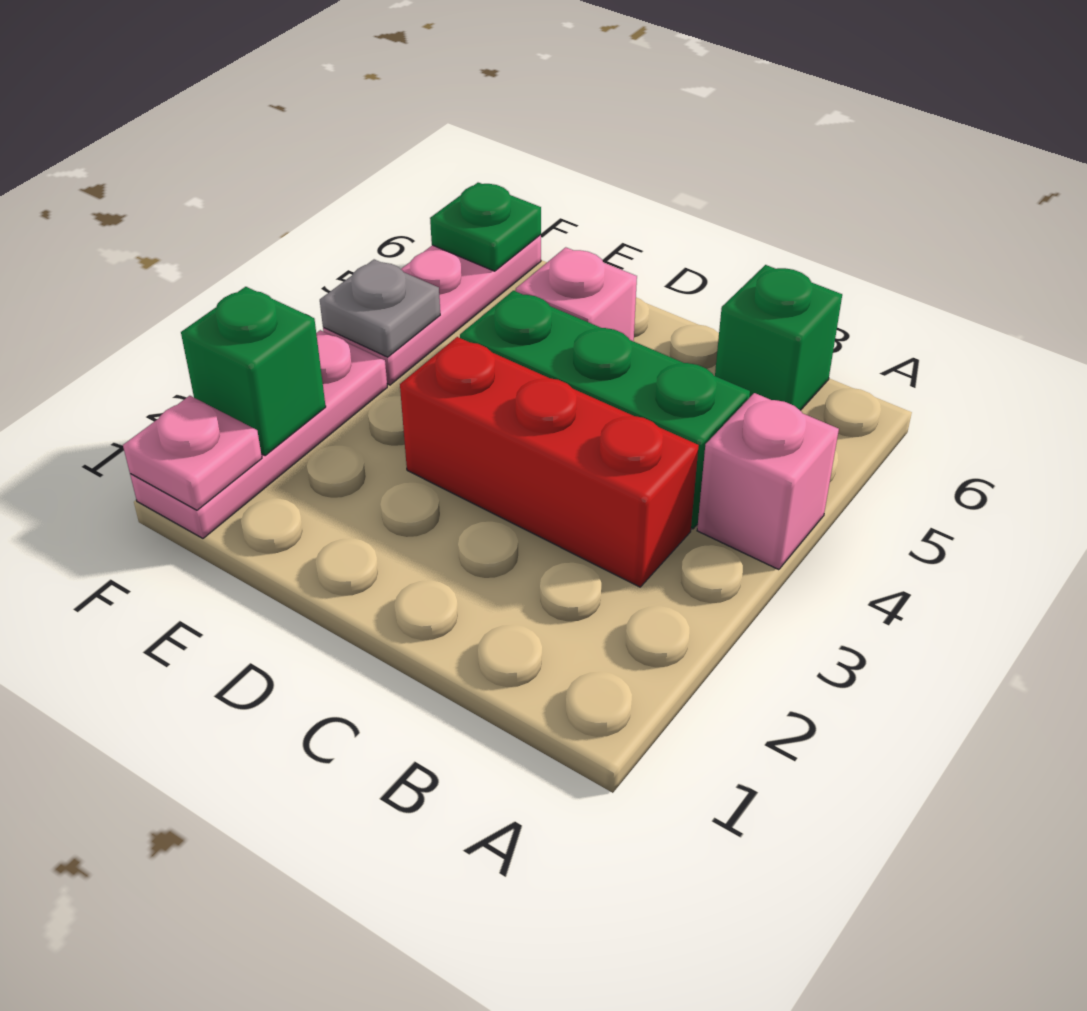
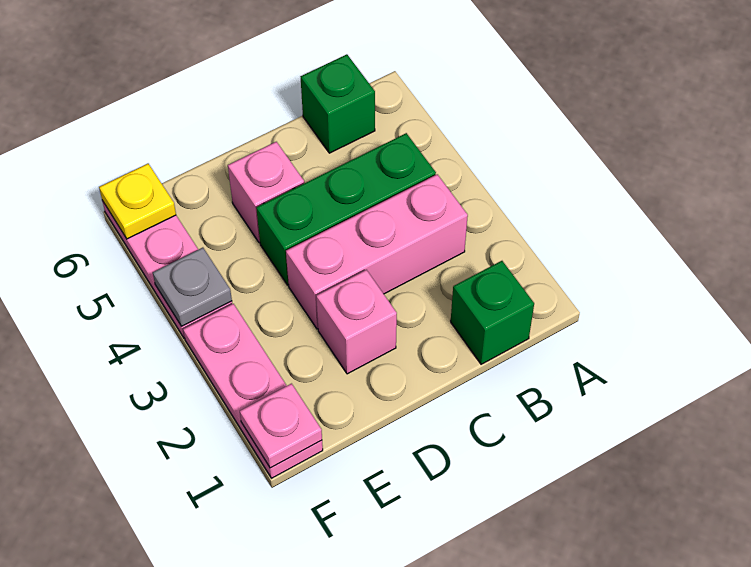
pink 1x1 brick [697,393,839,570] -> pink 1x1 brick moved to [316,270,397,374]
red 1x3 brick [400,337,699,587] -> pink 1x3 brick [286,174,468,329]
green 1x1 brick [181,287,326,456] -> green 1x1 brick moved to [451,261,534,364]
green 1x1 plate [430,183,541,271] -> yellow 1x1 plate [99,164,176,239]

